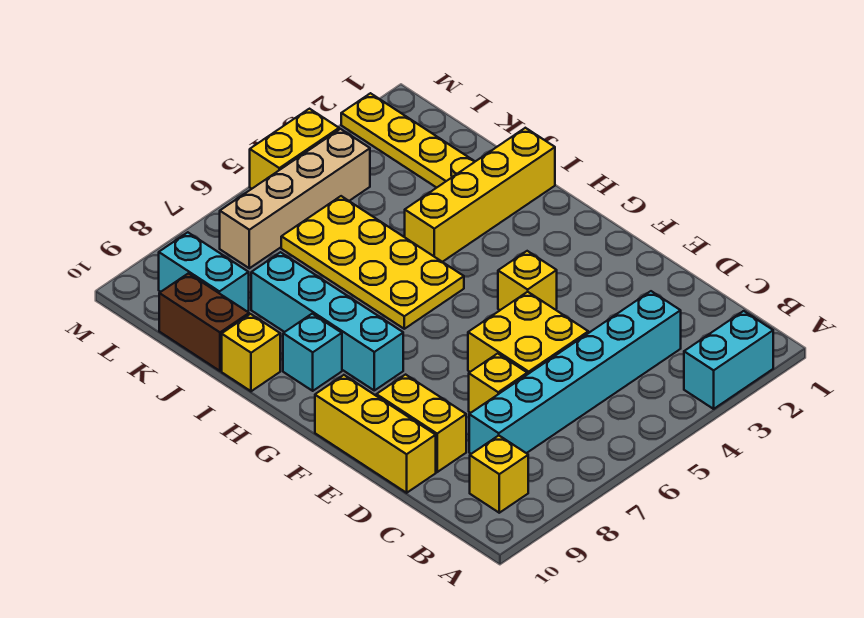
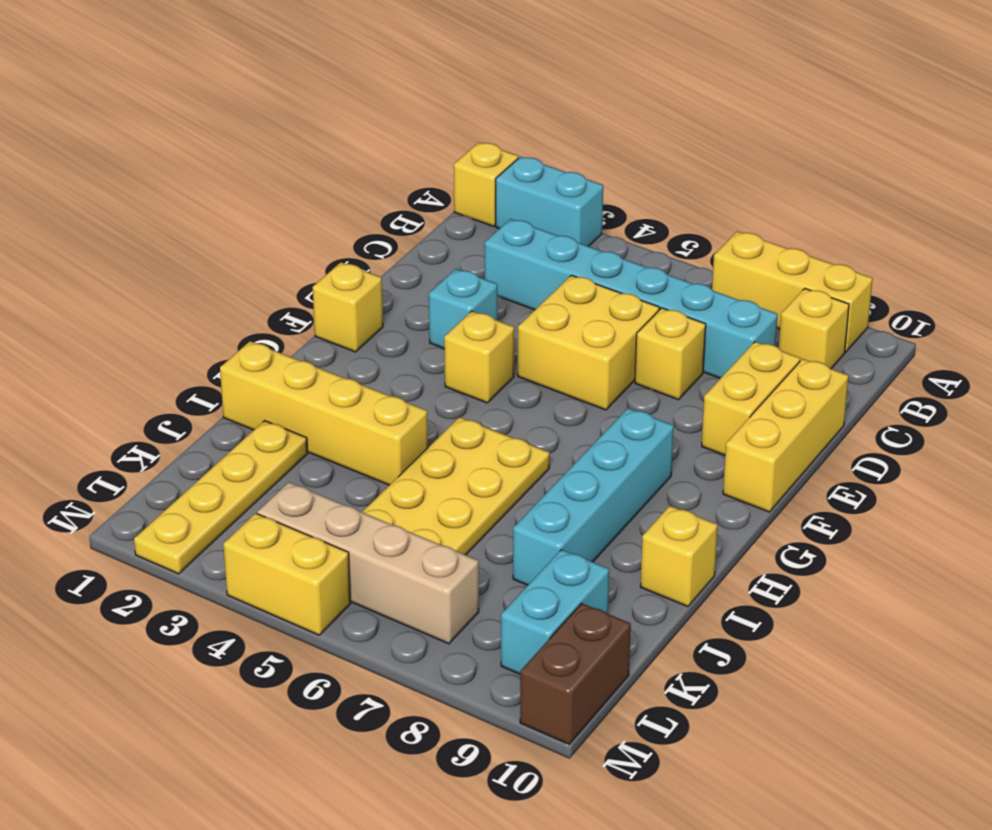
none -> yellow 1x1 brick [454,142,519,226]
none -> yellow 1x3 brick [712,231,873,352]
none -> yellow 1x1 brick [313,262,383,352]
cyan 1x1 brick [283,314,342,391] -> cyan 1x1 brick moved to [429,269,497,349]
brown 1x2 brick [159,273,249,371] -> brown 1x2 brick moved to [520,603,631,744]

